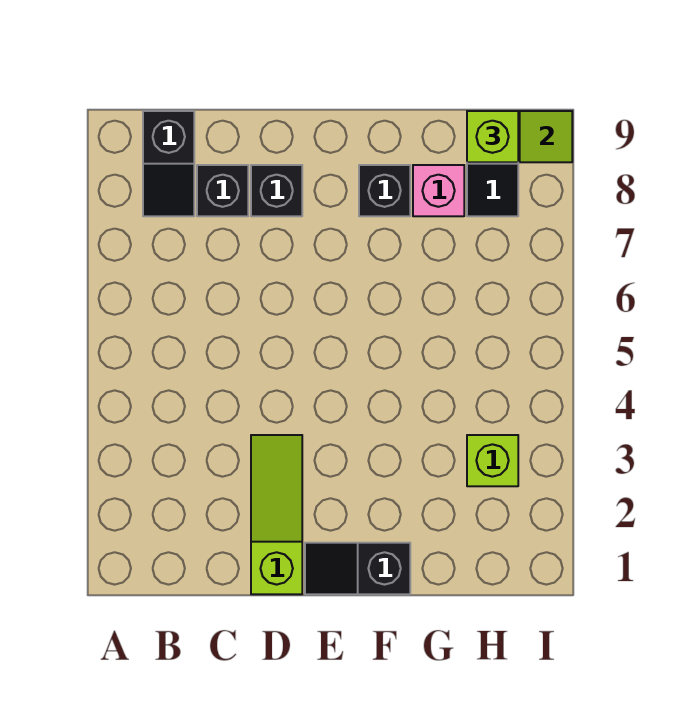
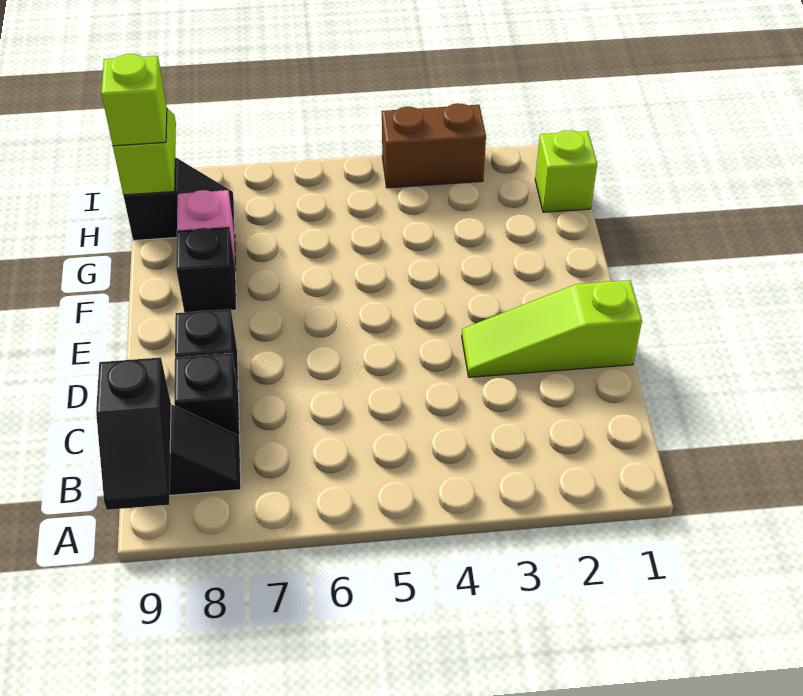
black 1x2 slope [305,543,410,594] -> black 1x2 slope moved to [96,357,171,510]
lime 1x1 brick [467,435,518,486] -> lime 1x1 brick moved to [535,130,597,212]
none -> brown 1x2 brick [382,103,486,188]

